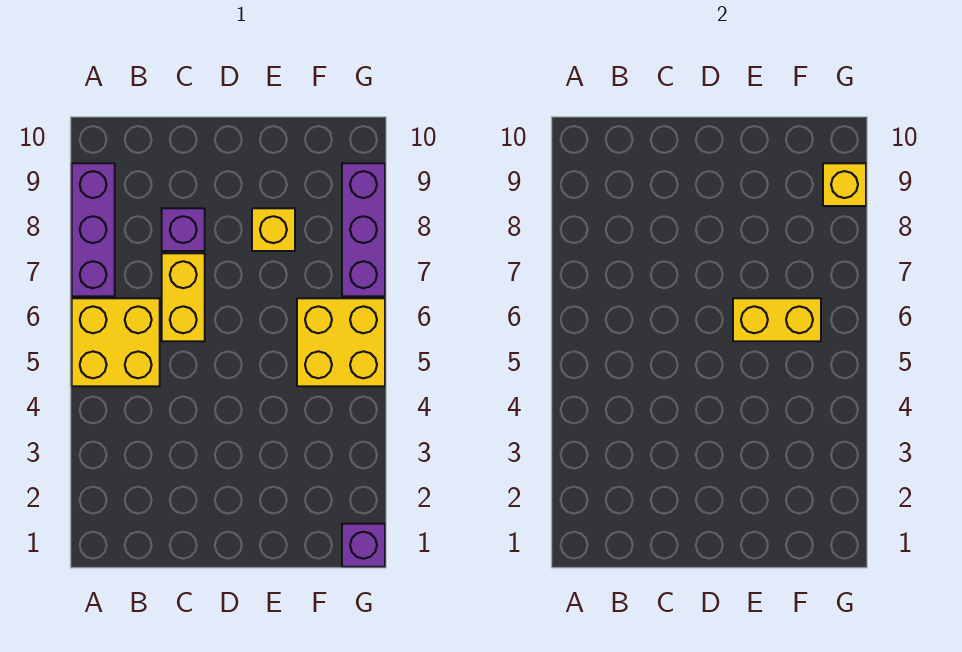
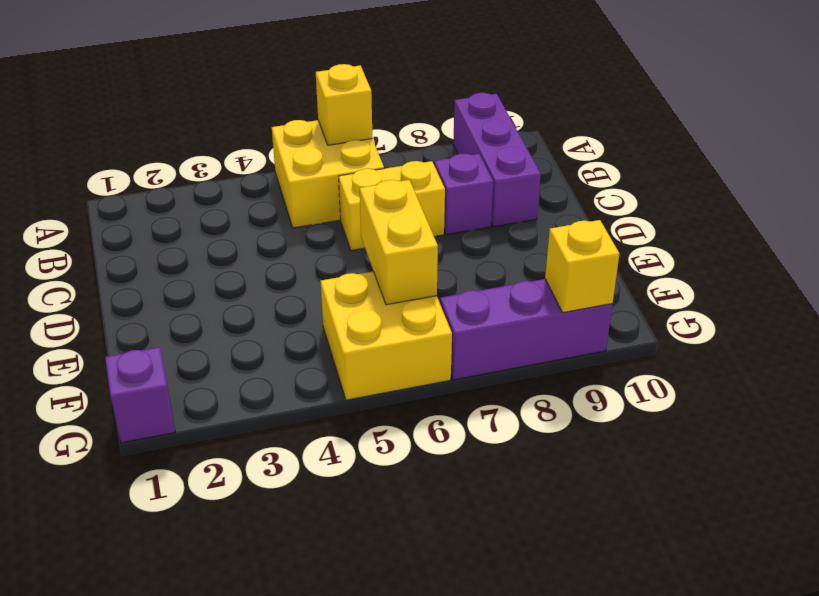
purple 1x3 brick [72,163,115,296] -> purple 1x3 brick turned to [453,93,541,227]
yellow 1x1 brick [252,208,295,251] -> yellow 1x1 brick moved to [316,64,372,145]

